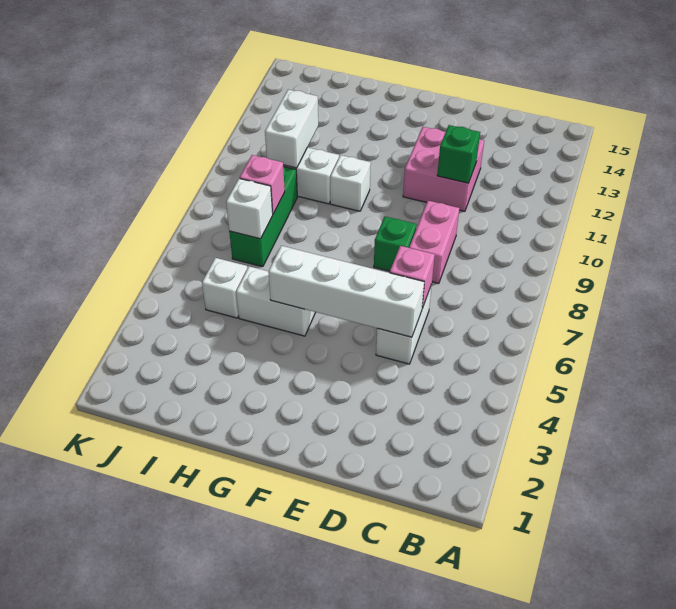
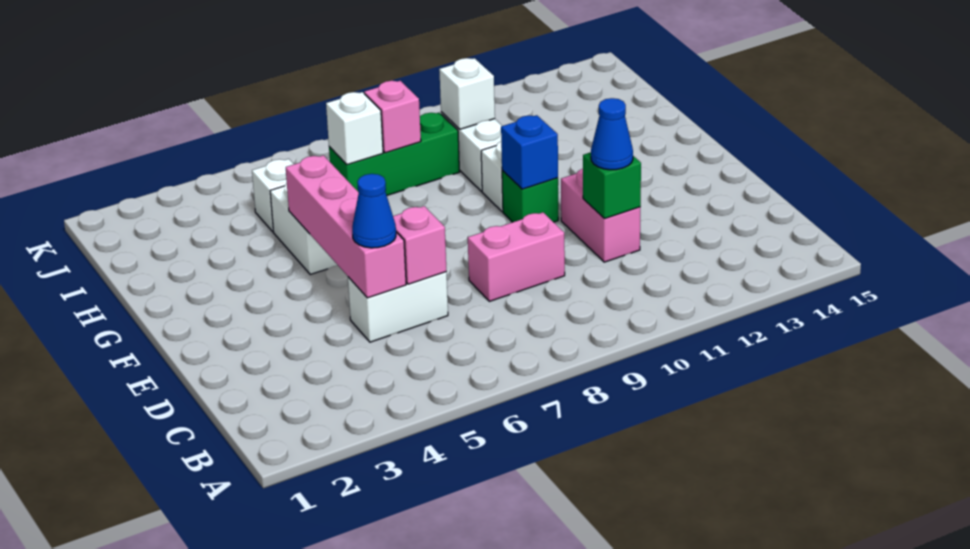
white 1x4 brick [268,246,424,337] -> pink 1x4 brick [286,155,406,298]
none -> blue 1x1 cone [352,174,396,248]
pink 2x2 brick [403,127,484,211] -> pink 1x2 brick [561,169,640,262]
none -> blue 1x1 cone [591,98,633,170]
green 1x1 brick [374,216,417,271] -> green 1x1 brick moved to [502,170,558,222]
none -> blue 1x1 brick [501,115,558,189]
white 1x2 brick [265,90,318,168] -> white 1x1 brick [439,58,495,129]

